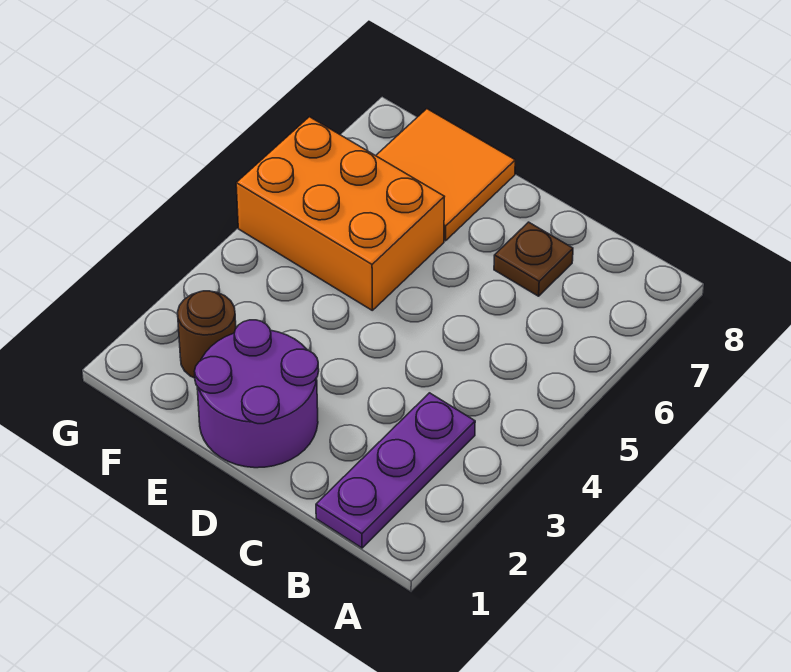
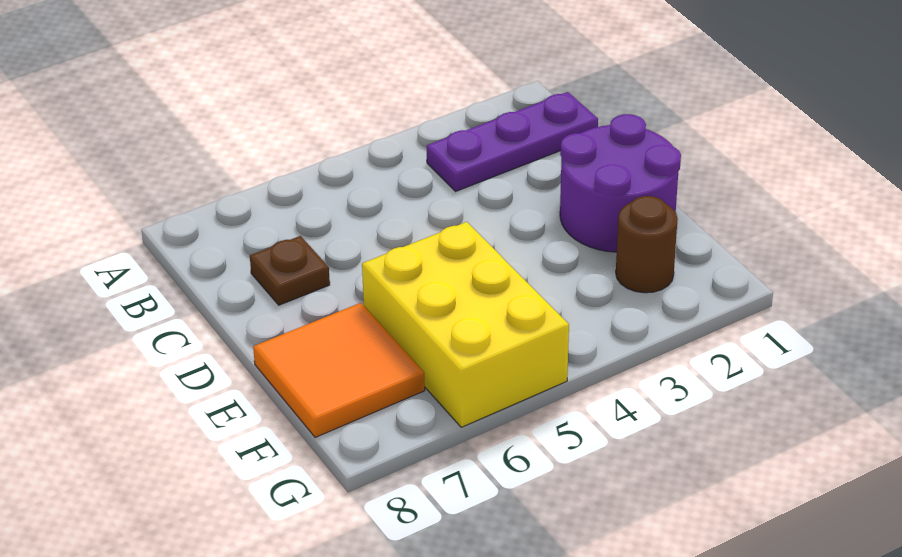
orange 2x3 brick [236,117,444,310] -> yellow 2x3 brick [362,222,569,427]

